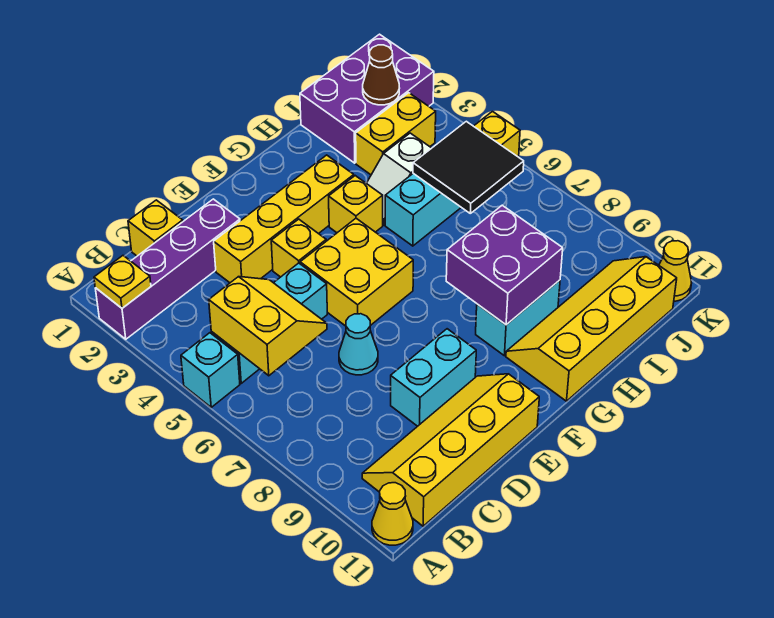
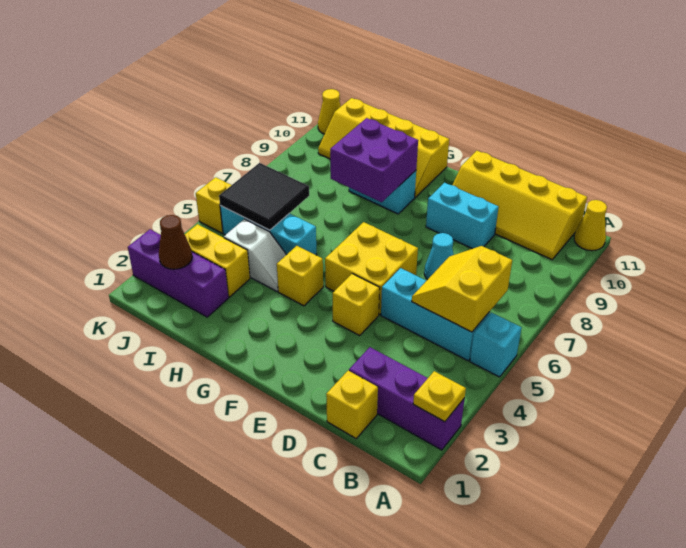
purple 1x4 brick [95,199,240,339] -> purple 1x3 brick [349,347,465,450]
yellow 1x4 brick [214,155,354,283] -> none
purple 2x3 brick [300,34,434,163] -> purple 1x3 brick [128,229,229,317]

